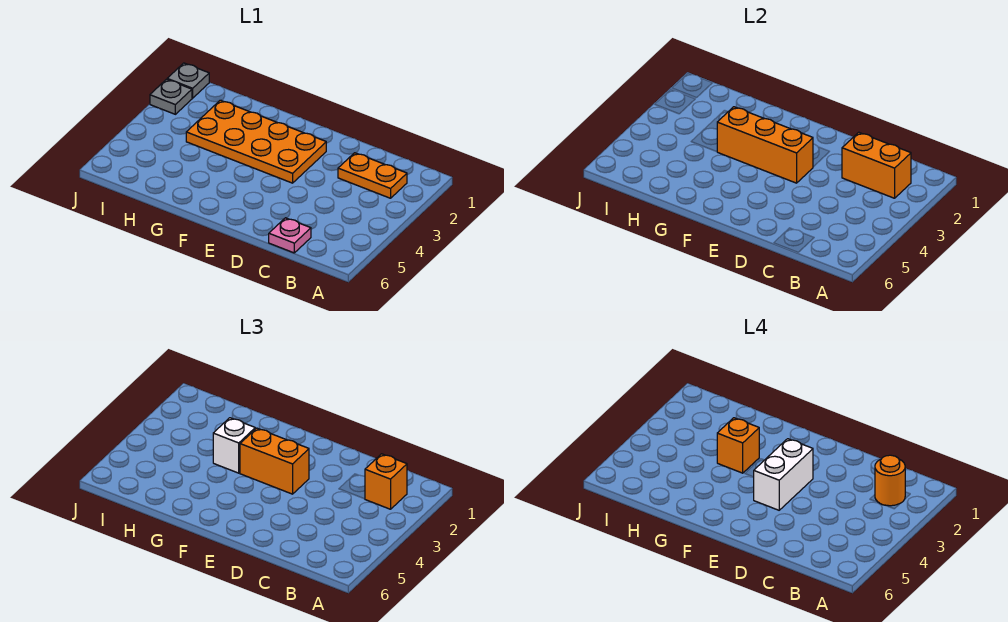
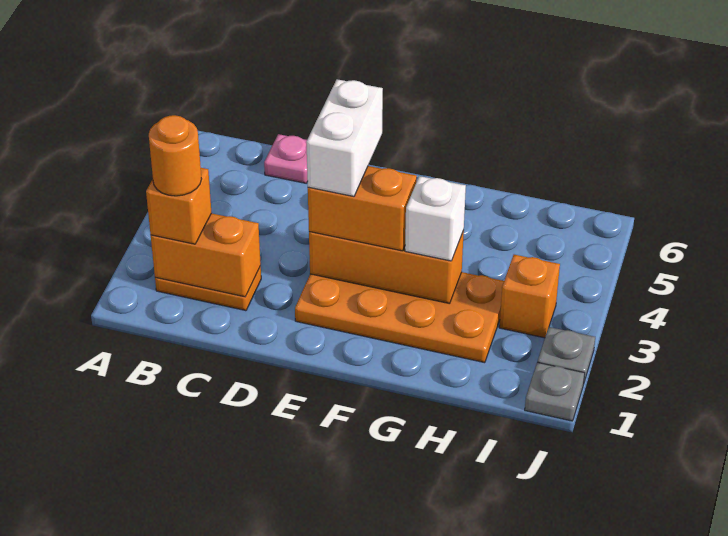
orange 1x1 brick [717,418,759,473] -> orange 1x1 brick moved to [499,255,560,338]

